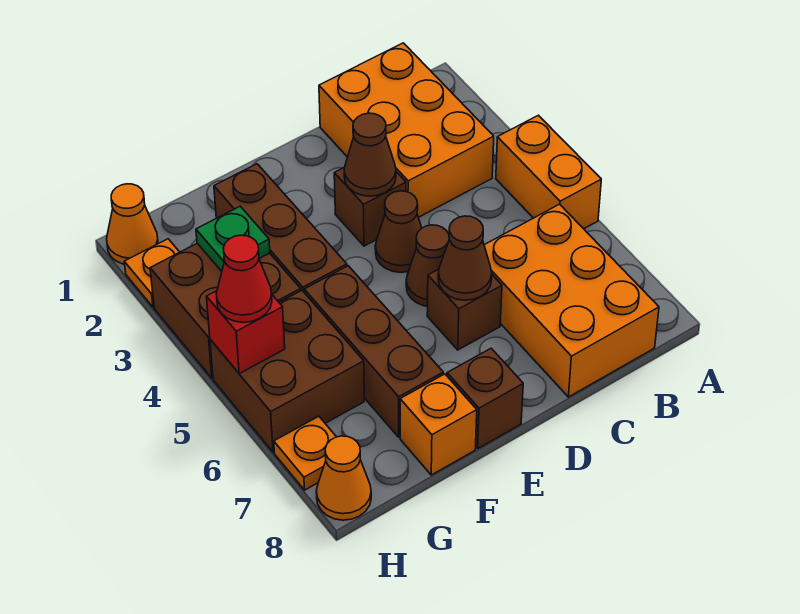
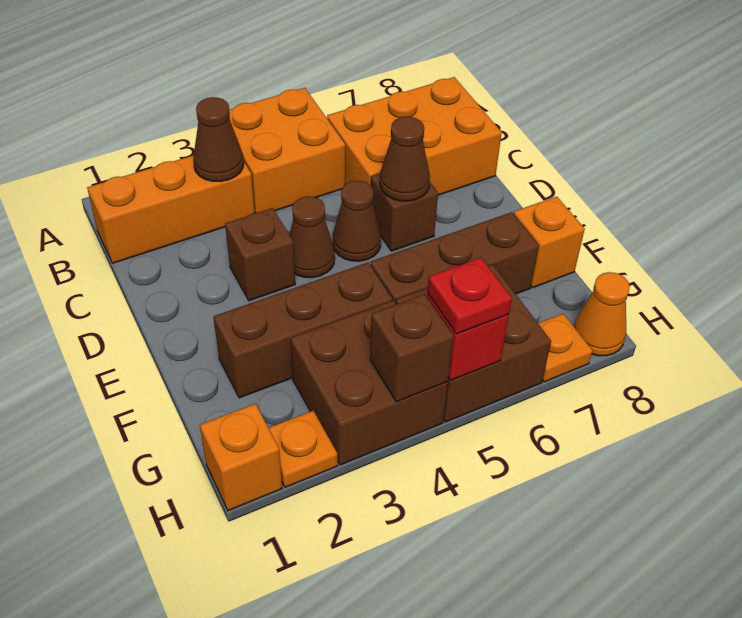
orange 1x2 brick [496,115,601,229] -> orange 2x2 brick [229,88,345,213]
orange 2x3 brick [319,43,494,217] -> orange 1x3 brick [87,155,255,263]
brown 1x1 cone [344,113,396,196] -> brown 1x1 cone moved to [193,97,244,182]
brown 1x1 brick [447,348,523,448] -> brown 1x1 brick moved to [370,294,454,402]
green 1x1 plate [196,206,270,271] -> none
orange 1x1 cone [107,184,158,264] -> orange 1x1 brick [200,404,282,511]
red 1x1 cone [216,235,272,322] -> red 1x1 plate [427,258,512,334]

